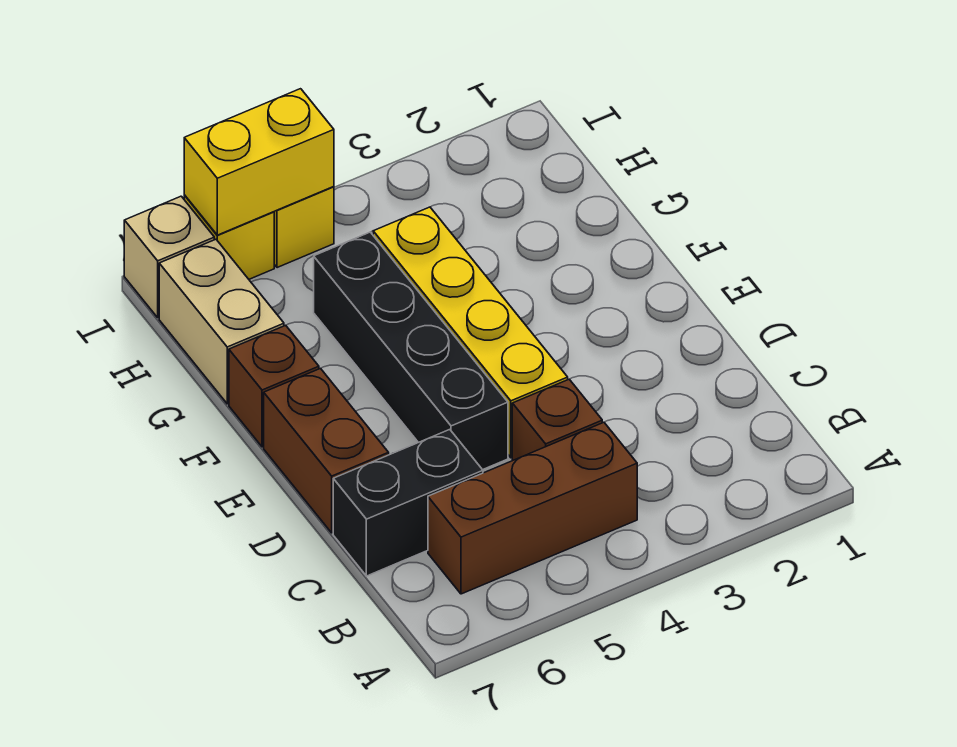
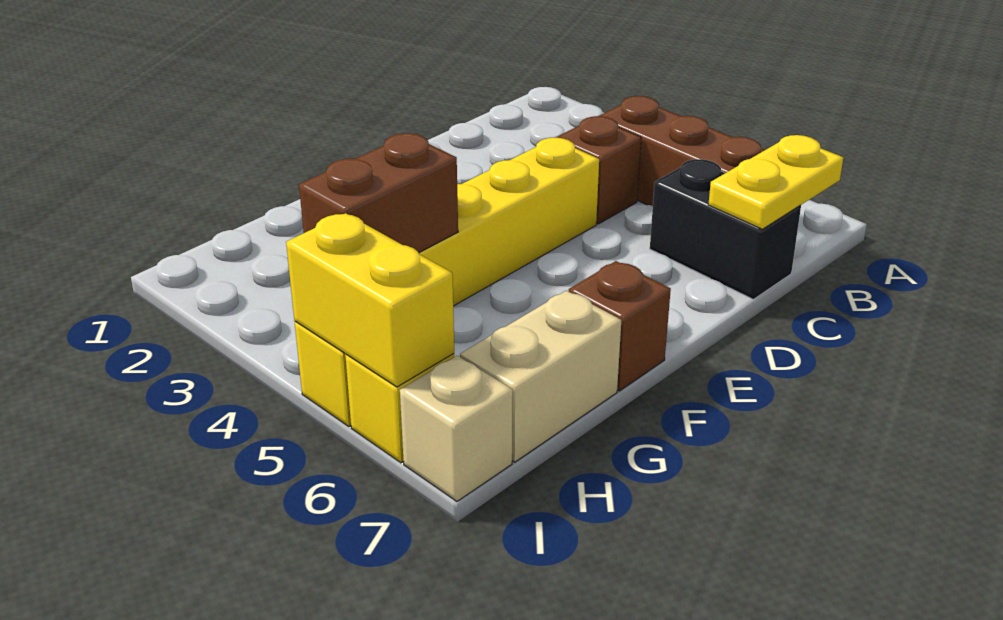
none -> yellow 1x2 plate [708,135,843,229]
black 1x4 brick [314,232,508,470] -> none
brown 1x2 brick [264,368,389,533] -> brown 1x2 brick moved to [299,133,458,252]

